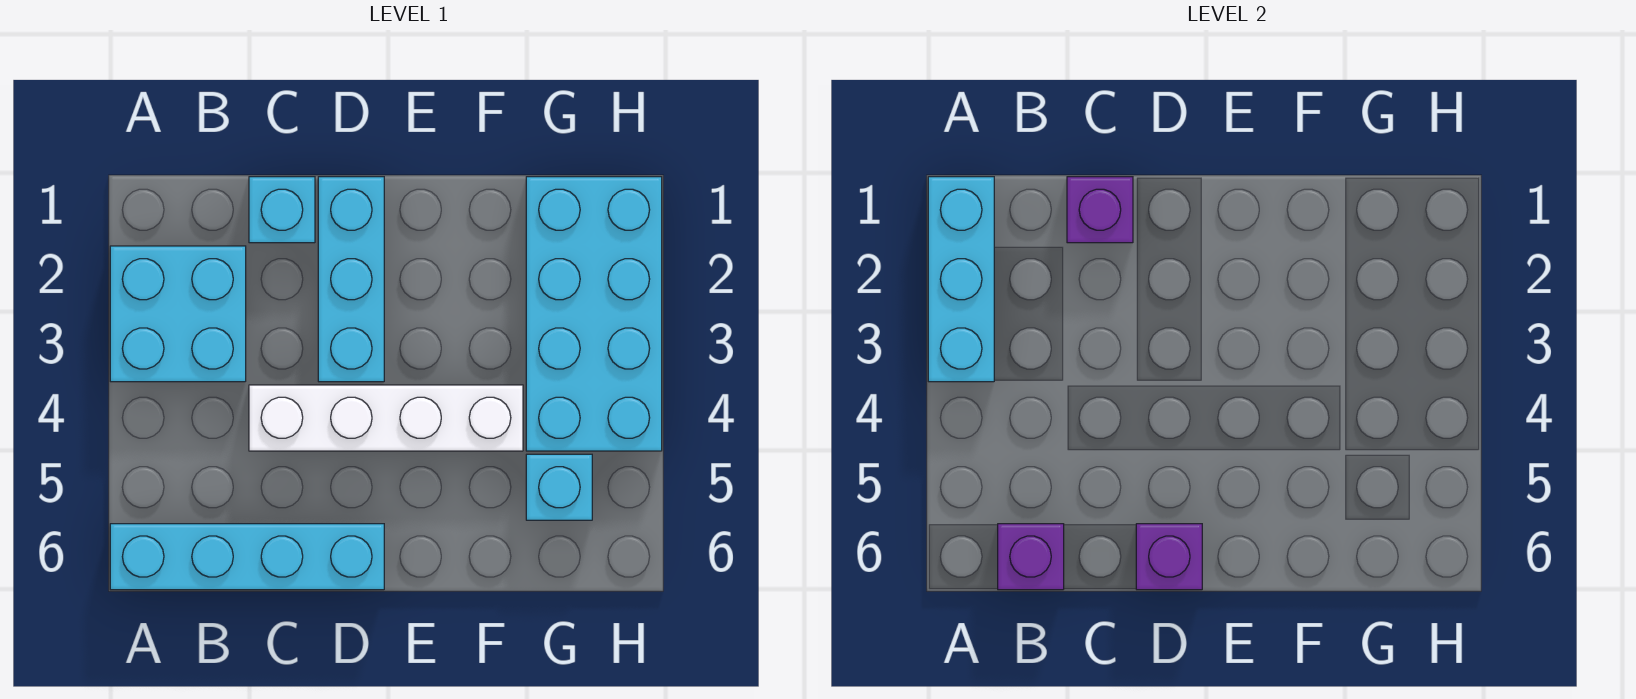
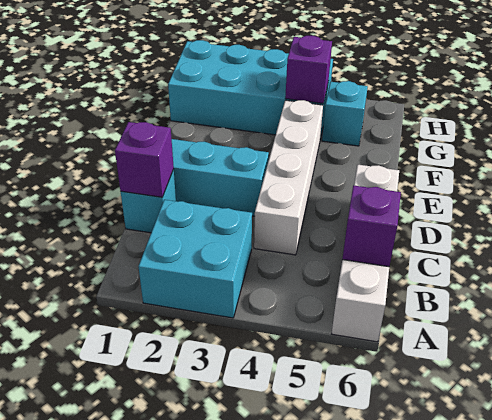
cyan 1x3 brick [928,177,994,382] -> none
cyan 1x4 brick [110,524,384,590] -> white 1x4 brick [332,165,399,342]
purple 1x1 brick [1136,524,1202,590] -> purple 1x1 brick moved to [285,35,332,104]

